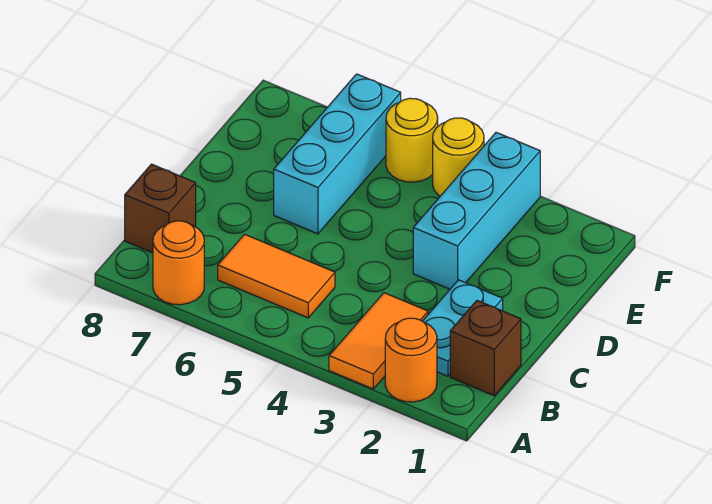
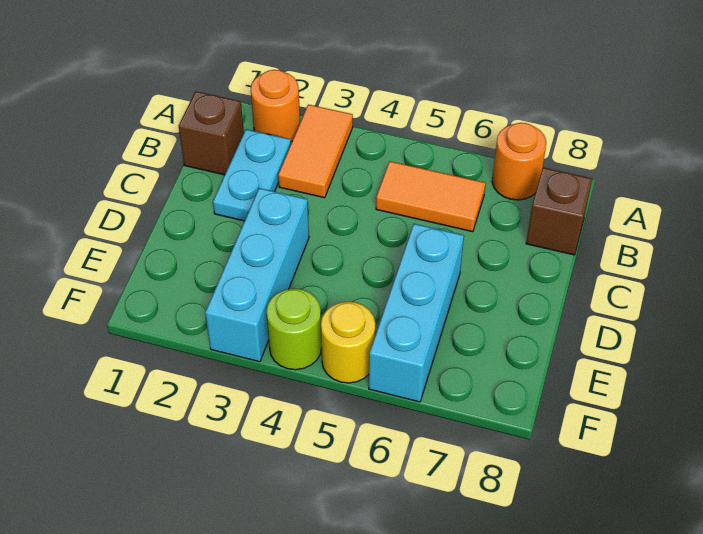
yellow 1x1 round brick [433,118,484,196] -> lime 1x1 round brick [266,289,322,370]

